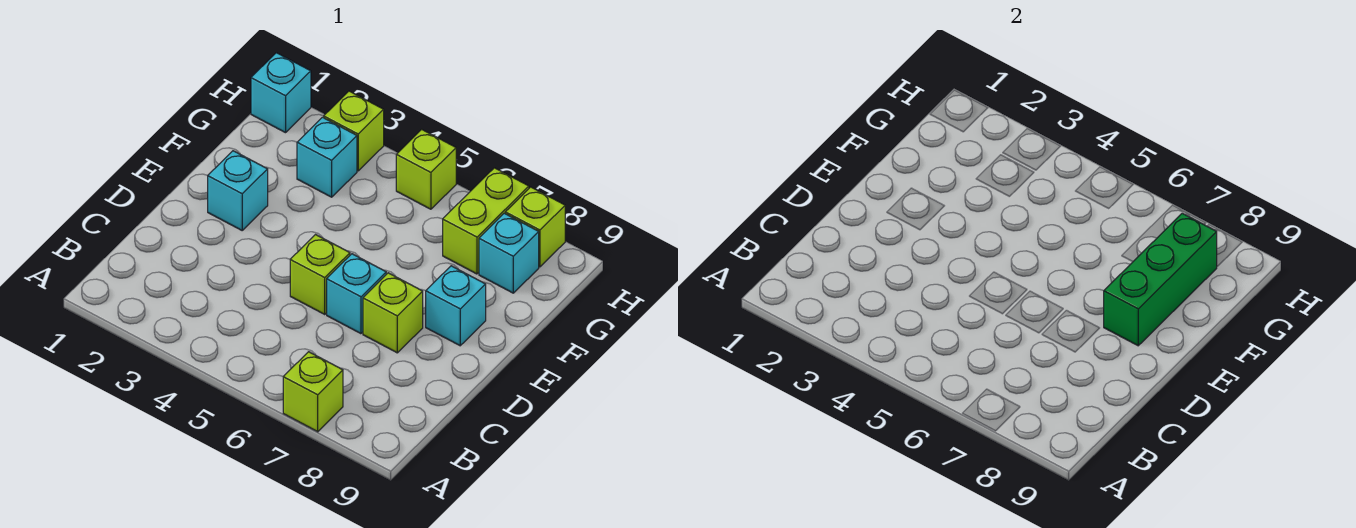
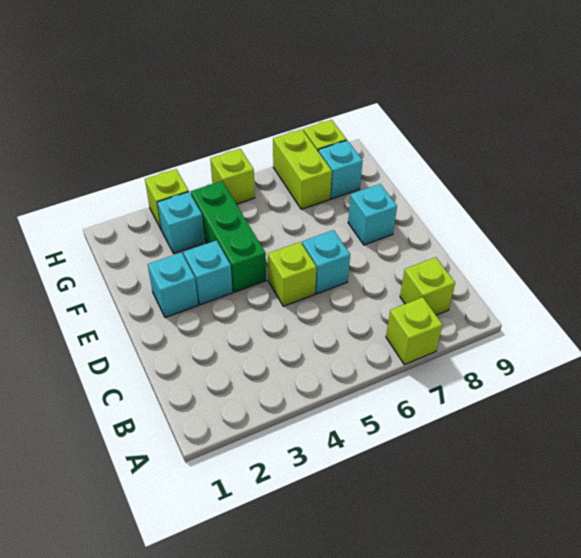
lime 1x1 brick [363,273,423,353] -> lime 1x1 brick moved to [400,257,455,315]
green 1x3 brick [1104,213,1217,346] -> green 1x3 brick moved to [191,181,266,292]
cyan 1x1 brick [251,53,311,133] -> cyan 1x1 brick moved to [184,240,233,305]

